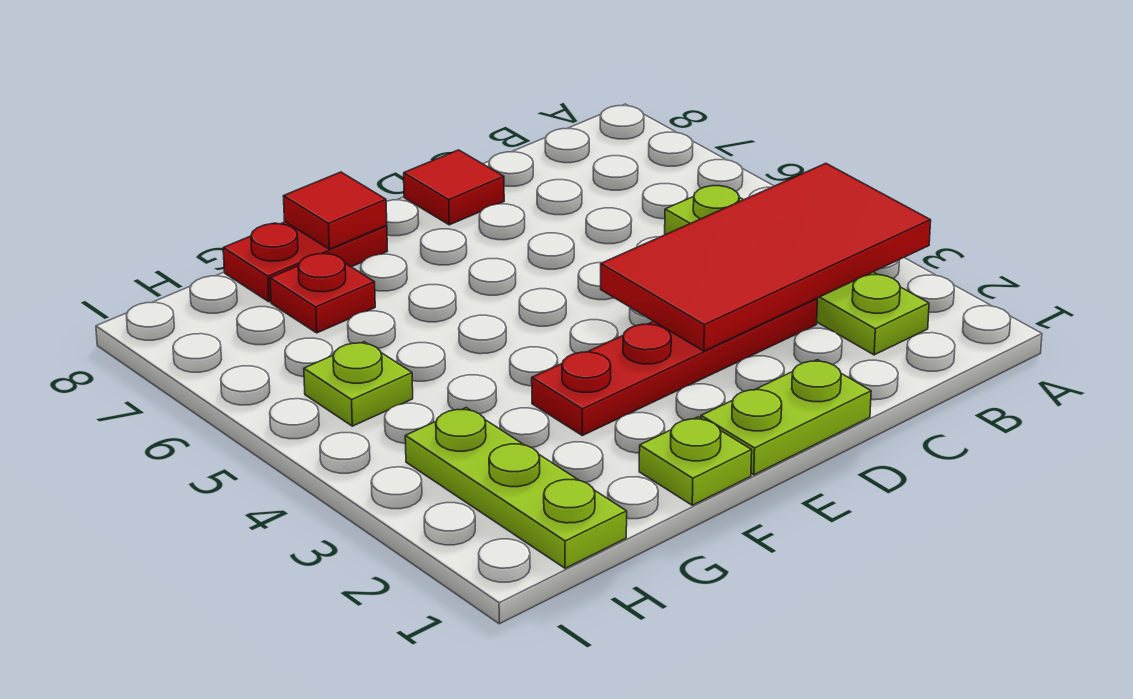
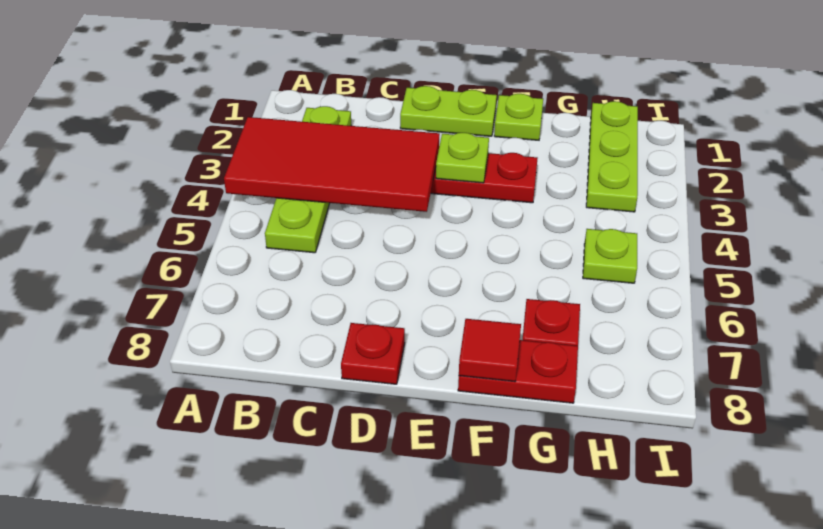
red 1x1 tile [404,150,504,225] -> red 1x1 plate [341,323,405,384]
none -> lime 1x1 plate [436,133,489,183]

